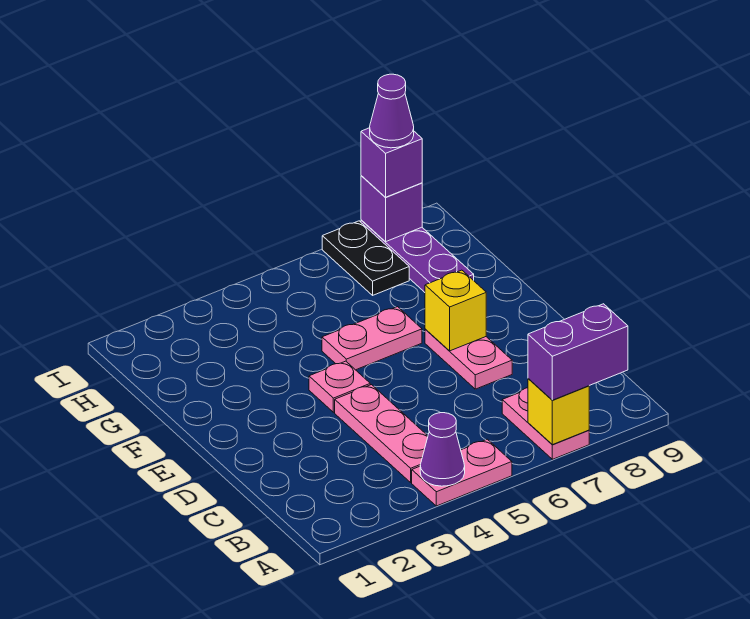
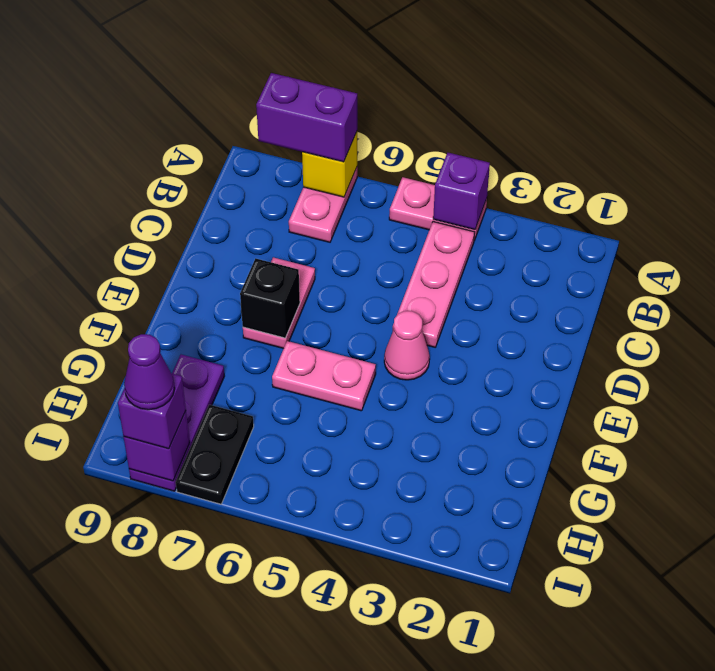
purple 1x1 cone [420,413,465,486] -> purple 1x1 brick [433,153,490,230]
pink 1x1 plate [309,361,370,412] -> pink 1x1 cone [384,311,430,380]
yellow 1x1 brick [425,270,486,351] -> black 1x1 brick [240,258,300,338]

